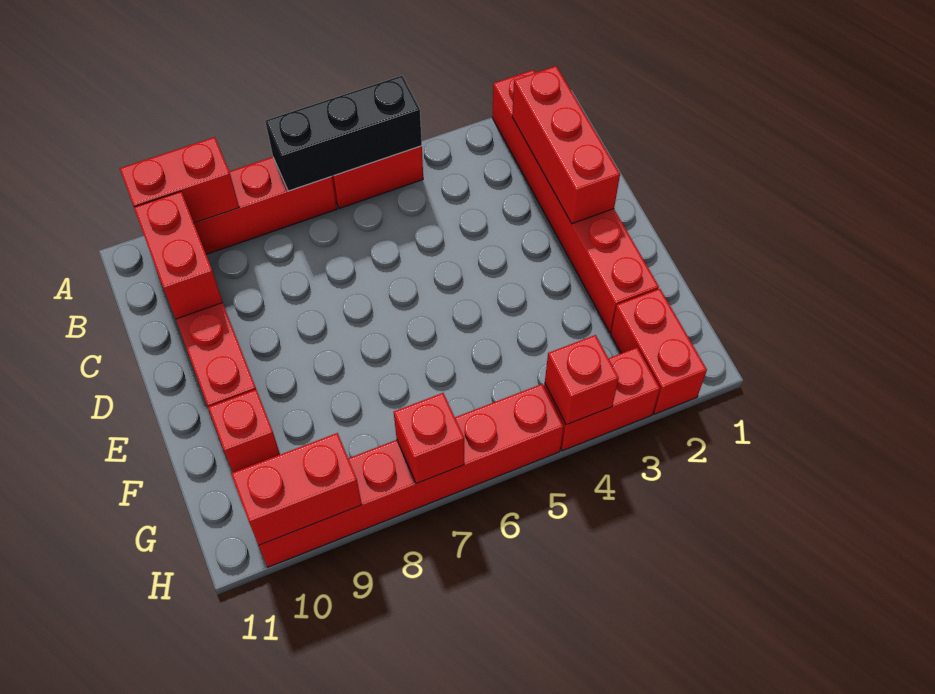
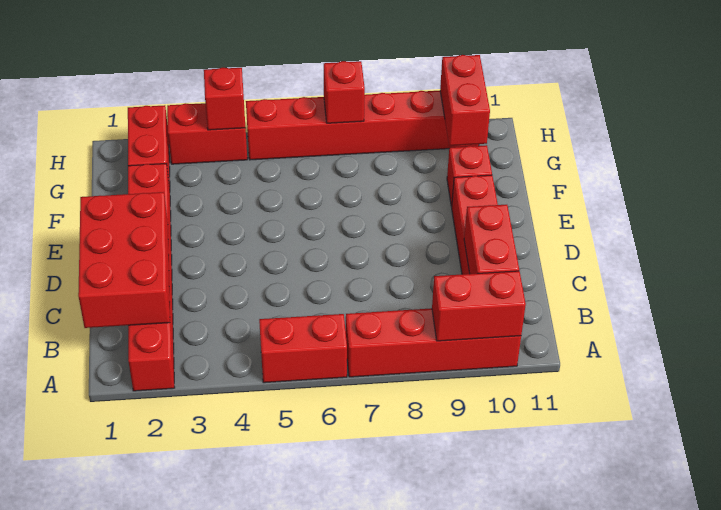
black 1x3 brick [265,76,422,191] -> none
red 1x3 brick [512,66,620,224] -> red 2x3 brick [78,192,170,328]
red 1x2 brick [231,433,362,545] -> red 1x2 brick turned to [440,55,490,146]

